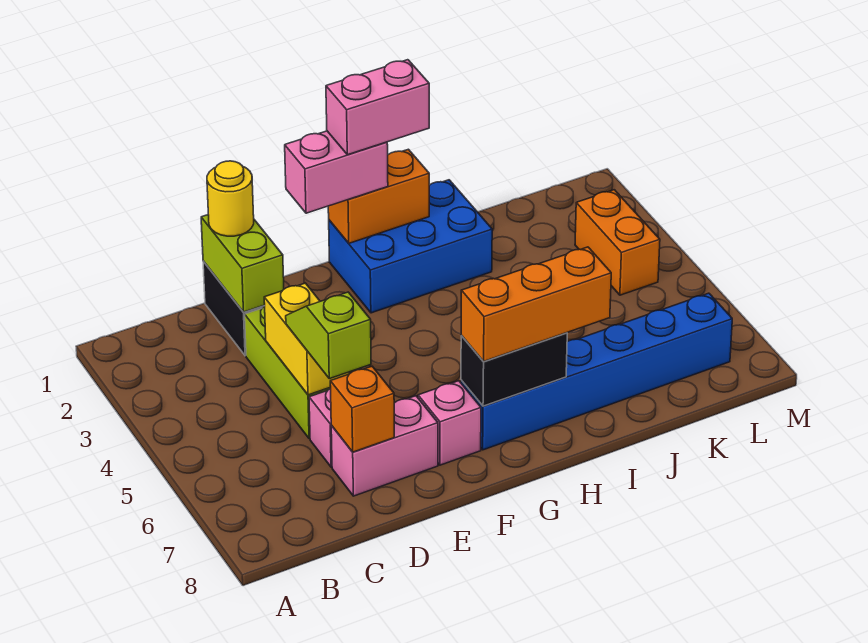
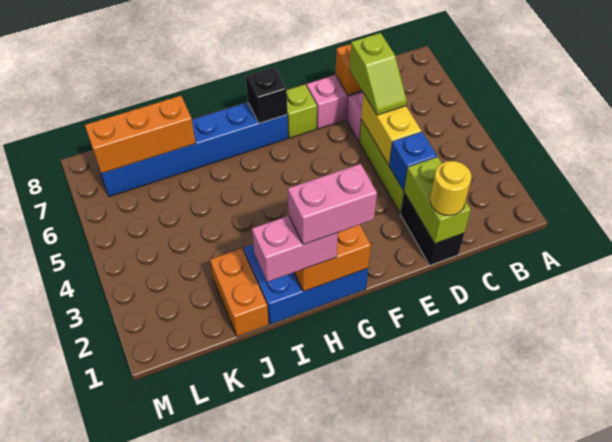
none -> blue 1x1 brick [389,132,437,190]
pink 1x2 brick [285,131,388,213] -> pink 1x2 brick moved to [252,216,338,282]
pink 1x1 brick [418,381,481,465] -> lime 1x1 brick [287,85,317,138]
black 1x2 brick [461,333,567,406] -> black 1x1 brick [246,67,287,123]
orange 1x3 brick [461,247,611,362] -> orange 1x3 brick moved to [85,96,196,174]
orange 1x2 brick [575,190,660,295] -> orange 1x2 brick moved to [210,248,269,337]

